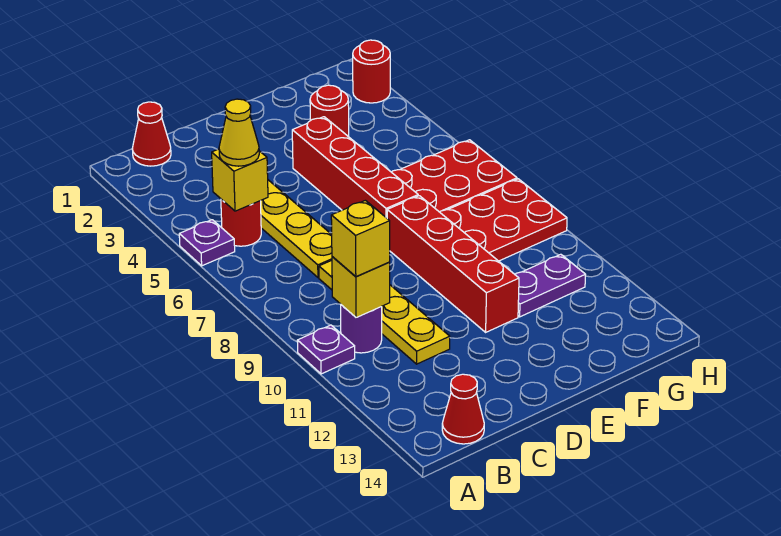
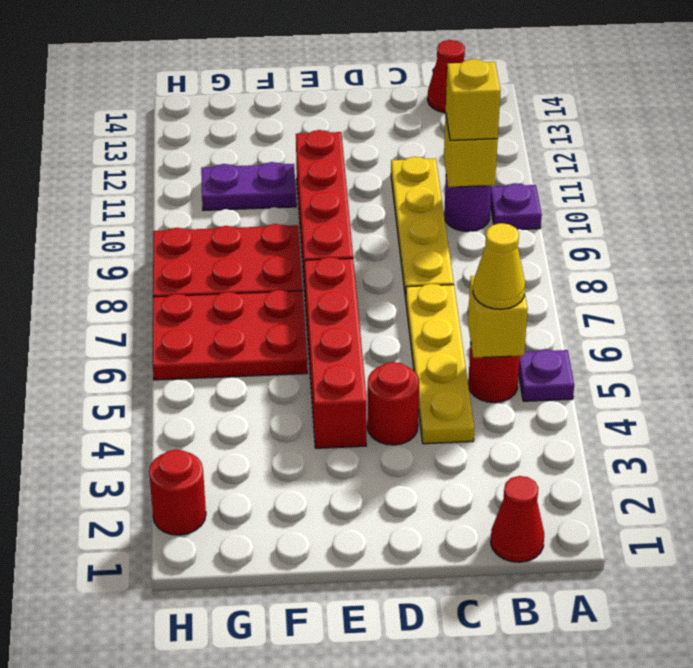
red 1x1 round brick [310,85,349,137] -> red 1x1 round brick moved to [367,362,419,445]

